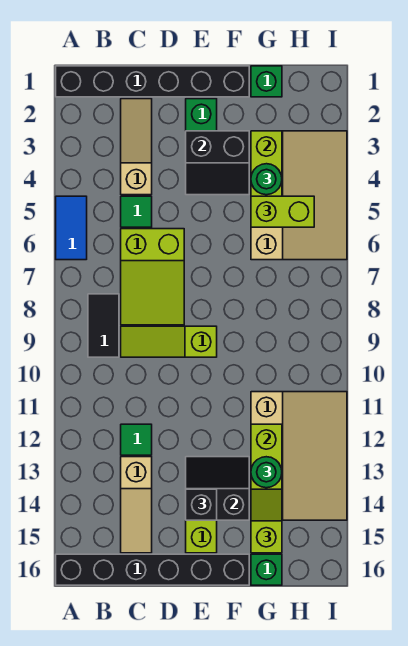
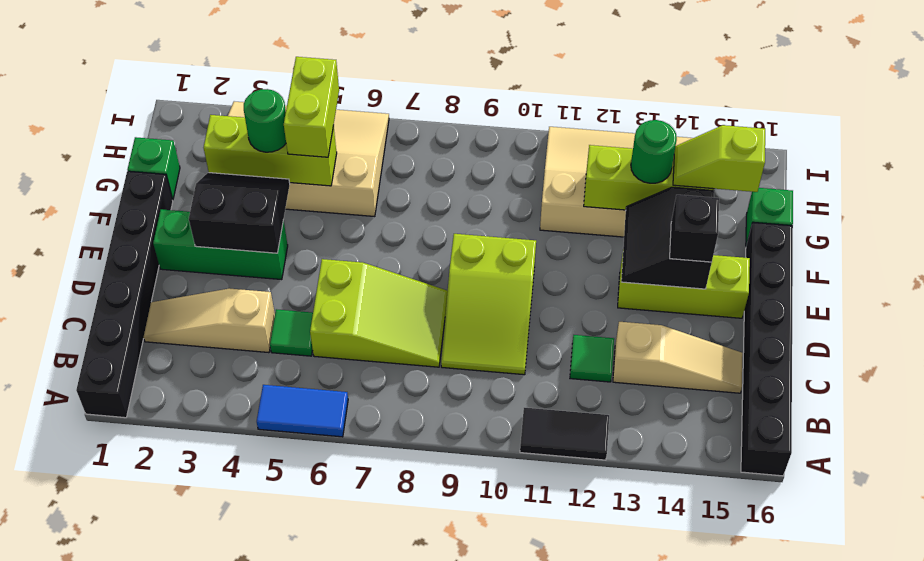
black 1x2 tile [88,294,119,357] -> black 1x2 tile moved to [520,408,609,460]
lime 1x3 slope [121,326,217,357] -> lime 2x3 slope [441,234,536,375]
black 2x2 slope [186,131,249,195] -> black 2x2 slope turned to [189,173,290,253]

